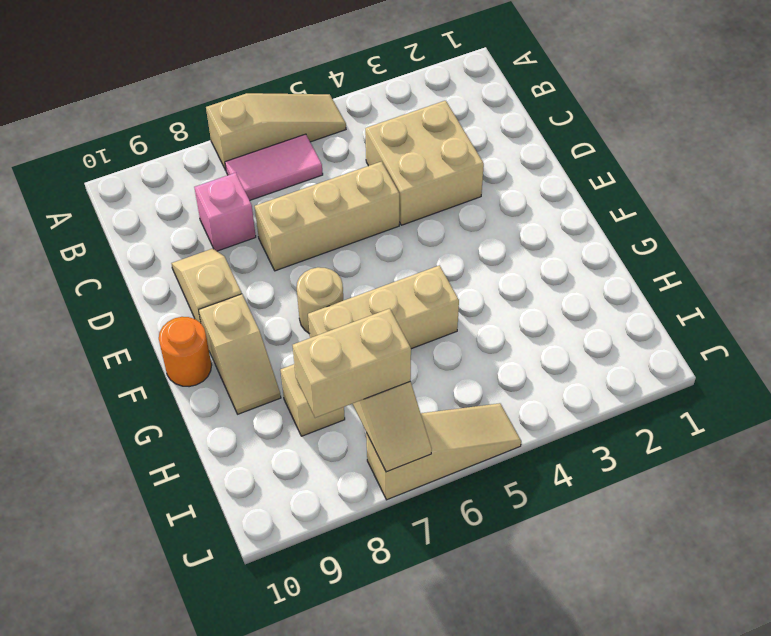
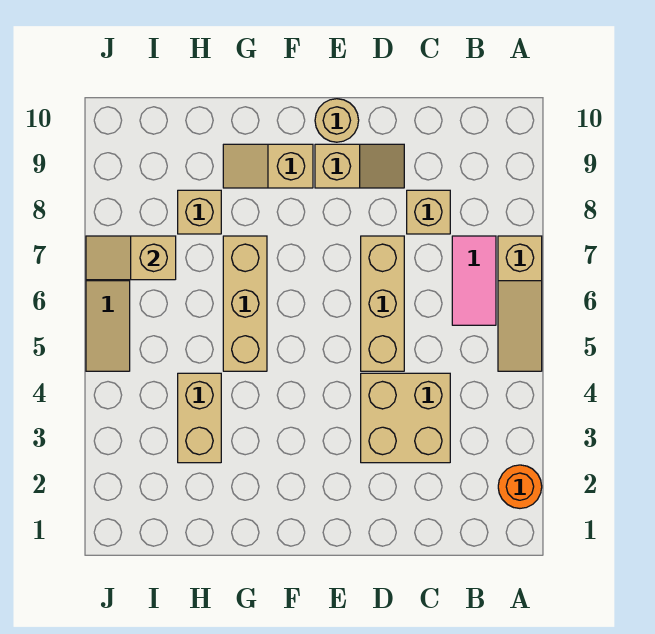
pink 1x1 brick [194,173,256,251] -> tan 1x1 brick [407,190,450,234]
tan 1x1 round brick [297,267,344,334] -> tan 1x1 round brick moved to [315,99,359,142]
orange 1x1 round brick [159,317,212,387] -> orange 1x1 round brick moved to [498,465,542,508]
tan 1x2 brick [293,309,411,418] -> tan 1x2 brick moved to [178,373,221,463]

